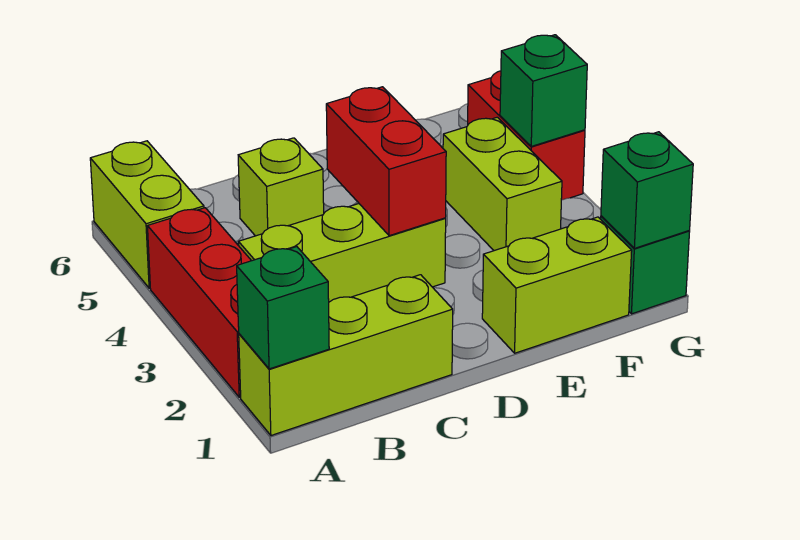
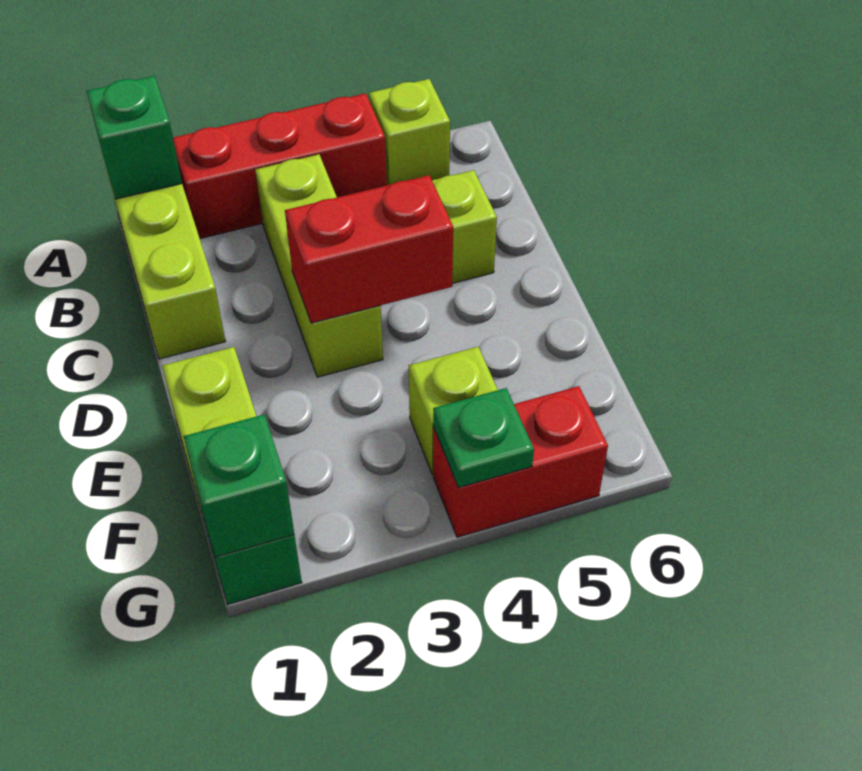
lime 1x2 brick [90,141,204,288] -> lime 1x1 brick [369,79,450,185]
lime 1x2 brick [443,117,562,251] -> lime 1x1 brick [409,347,498,474]
green 1x1 brick [500,35,587,146] -> green 1x1 plate [433,388,534,488]

